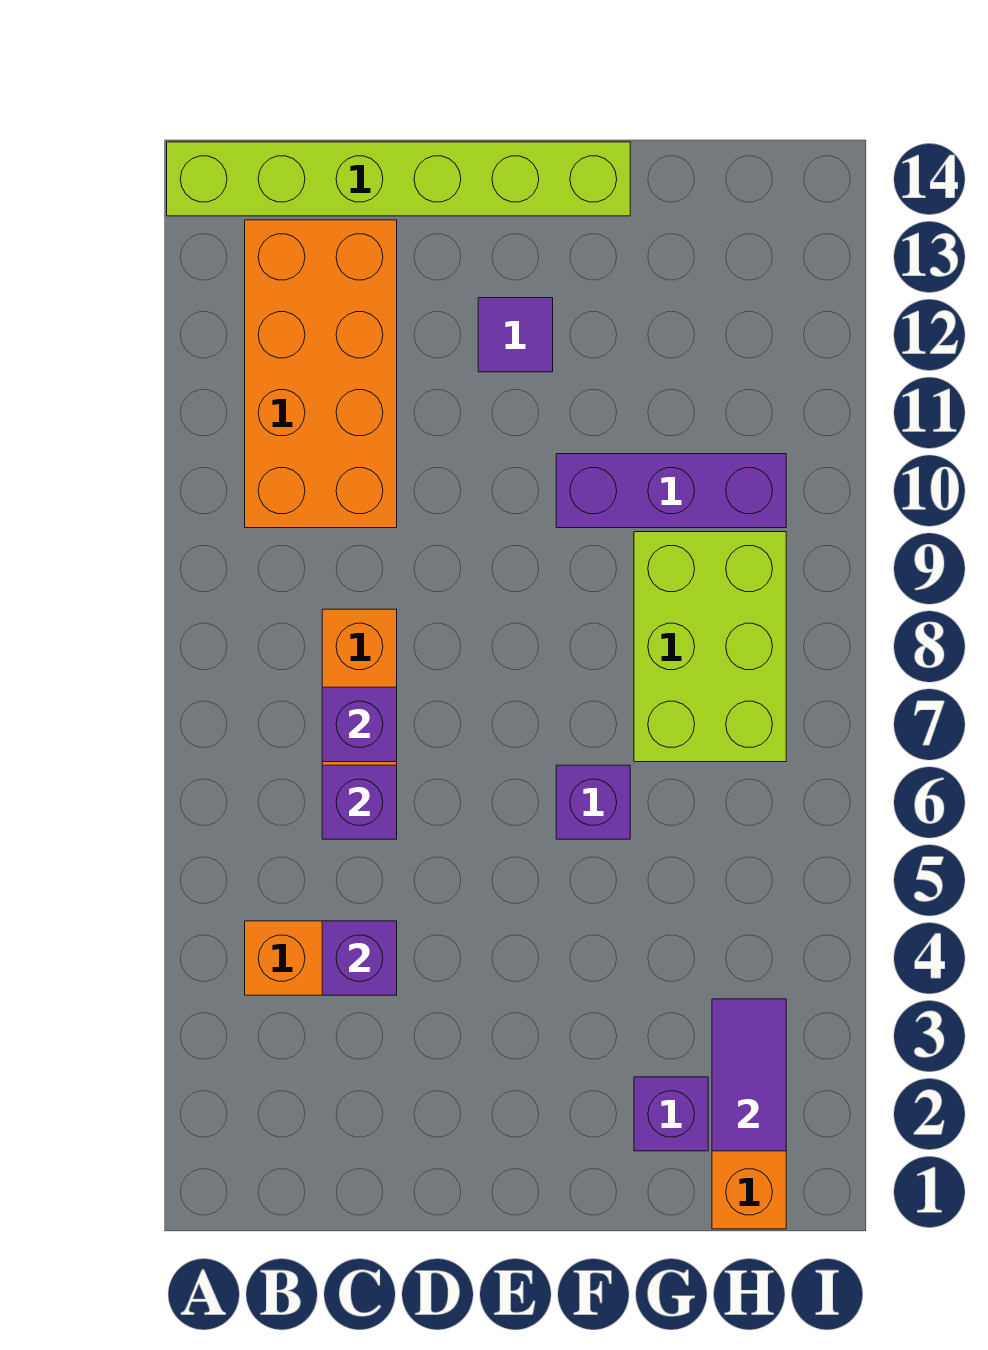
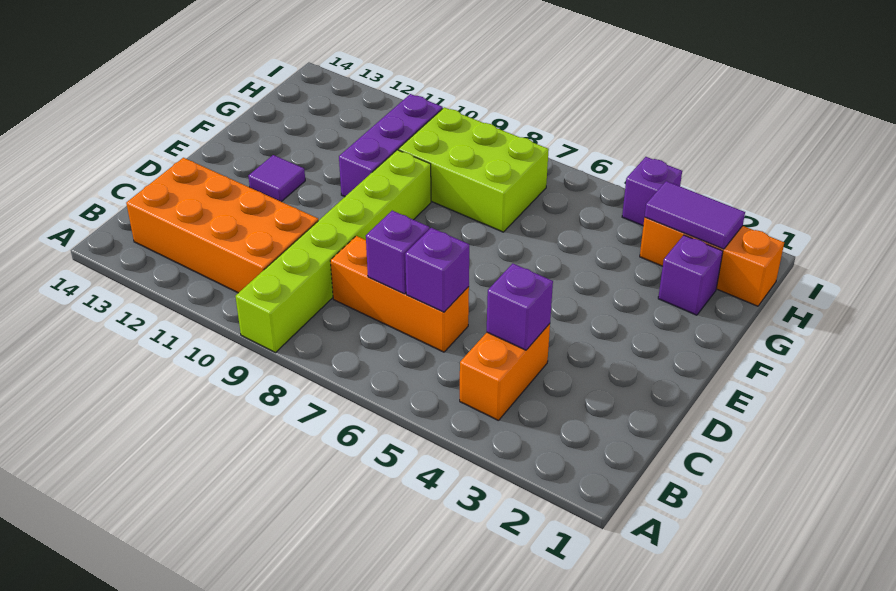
lime 1x6 brick [167,142,630,216] -> lime 1x6 brick moved to [235,150,431,353]
purple 1x1 brick [556,765,630,839] -> purple 1x1 brick moved to [622,157,682,226]

